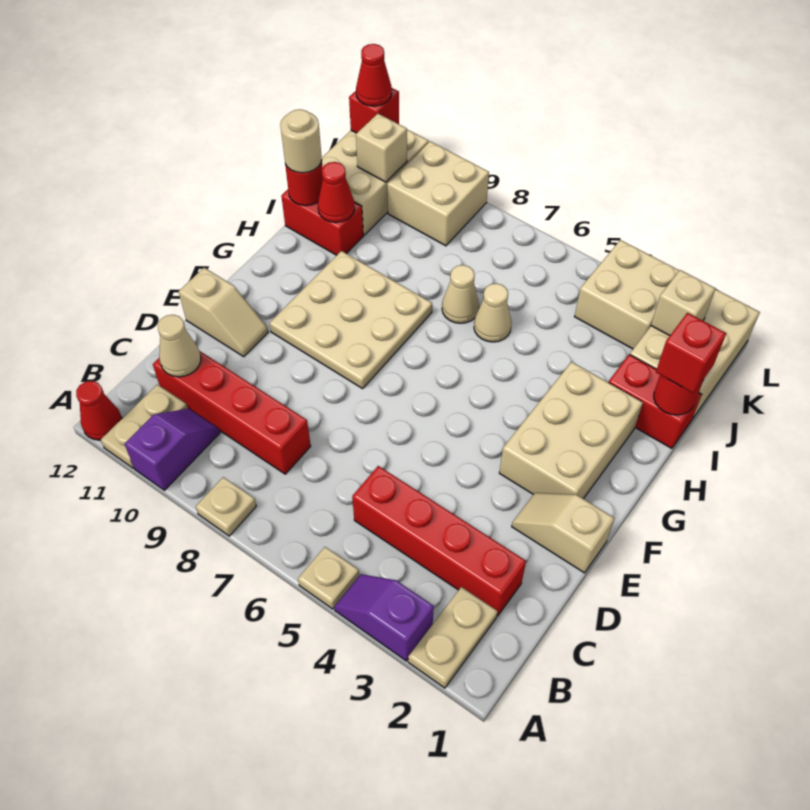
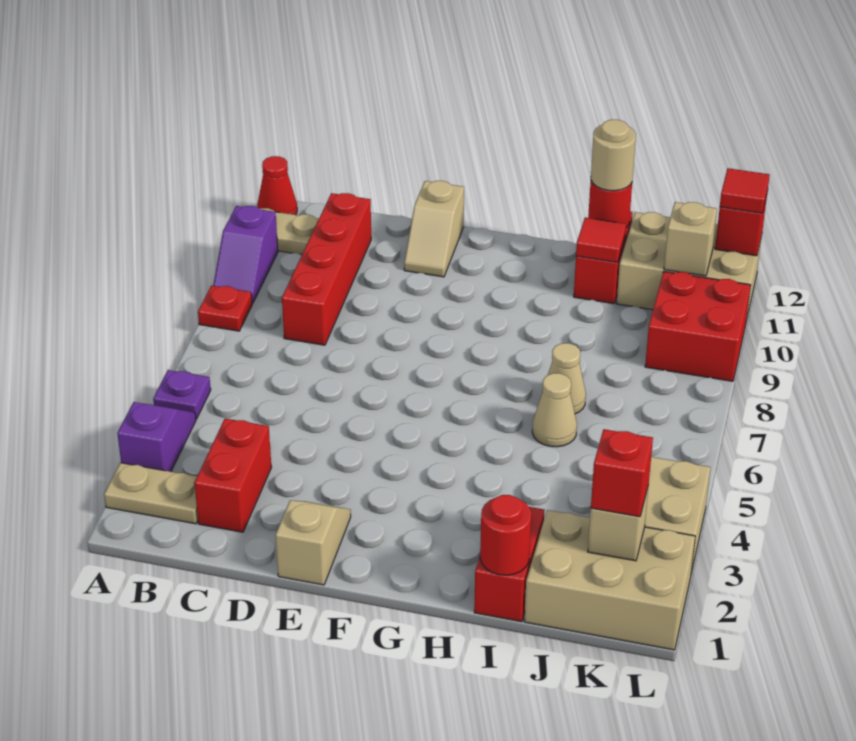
tan 1x1 plate [298,547,359,609] -> purple 1x1 plate [153,370,211,419]
tan 1x1 plate [196,477,256,536] -> red 1x1 plate [198,286,252,331]
purple 1x2 slope [125,409,220,490] -> purple 1x2 slope turned to [213,206,278,304]
red 1x4 brick [352,466,526,616] -> red 1x2 brick [194,419,272,532]
tan 1x1 cone [158,315,201,377] -> none
tan 2x3 brick [499,362,643,499] -> none
tan 3x3 plate [269,251,432,389] -> none
red 1x1 brick [656,313,726,393] -> red 1x1 brick moved to [591,429,653,517]
red 1x1 cone [318,162,355,223] -> red 1x1 tile [576,218,626,262]
tan 2x2 brick [387,141,489,246] -> red 2x2 brick [645,271,751,381]
red 1x1 cone [356,44,392,106] -> red 1x1 tile [720,168,770,213]

